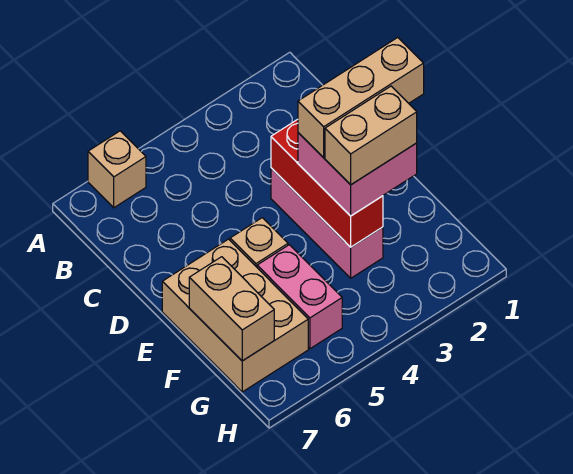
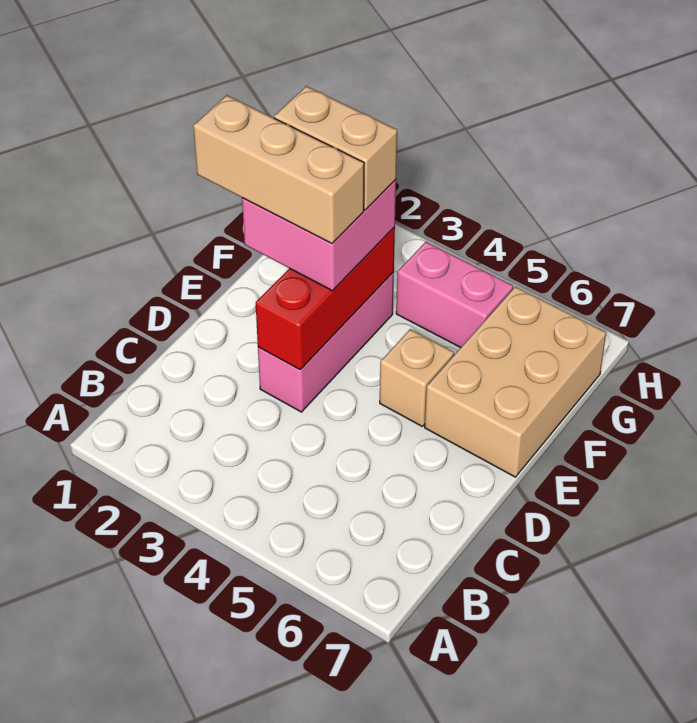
tan 1x1 brick [88,131,146,208] -> none
pink 1x2 brick [257,245,342,349] -> pink 1x2 brick turned to [396,242,513,348]
tan 1x2 brick [189,257,274,361] -> none

